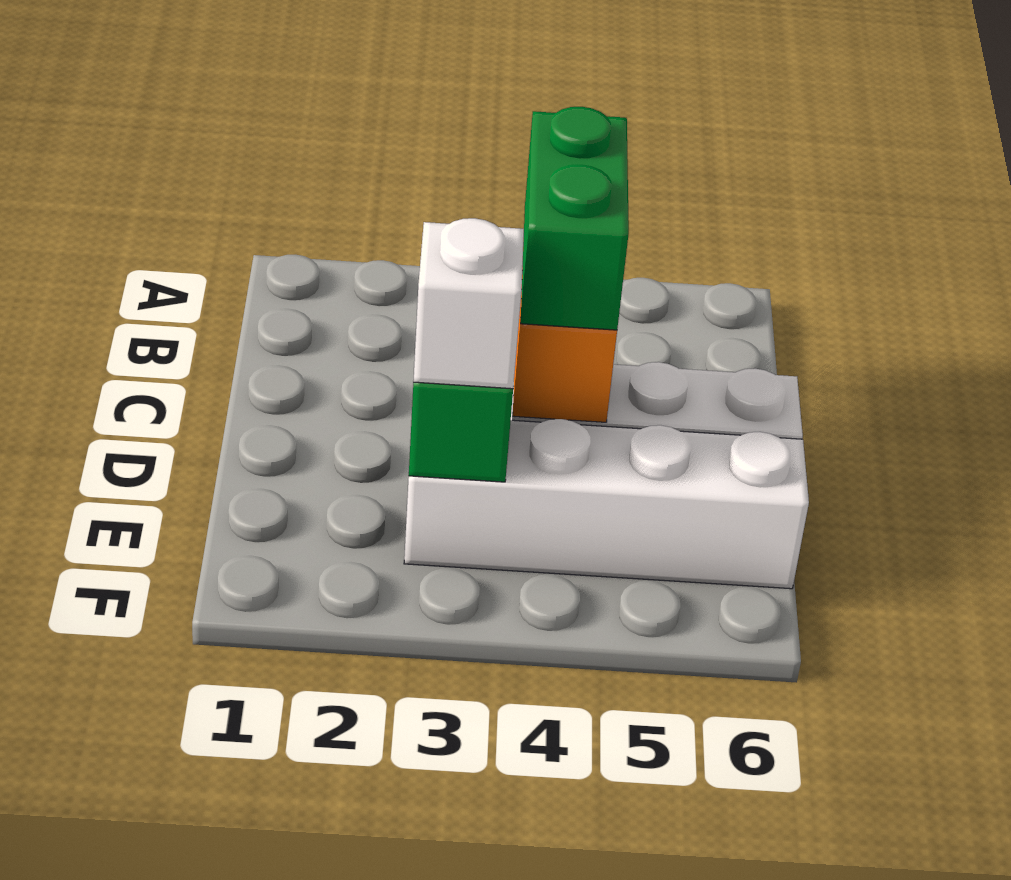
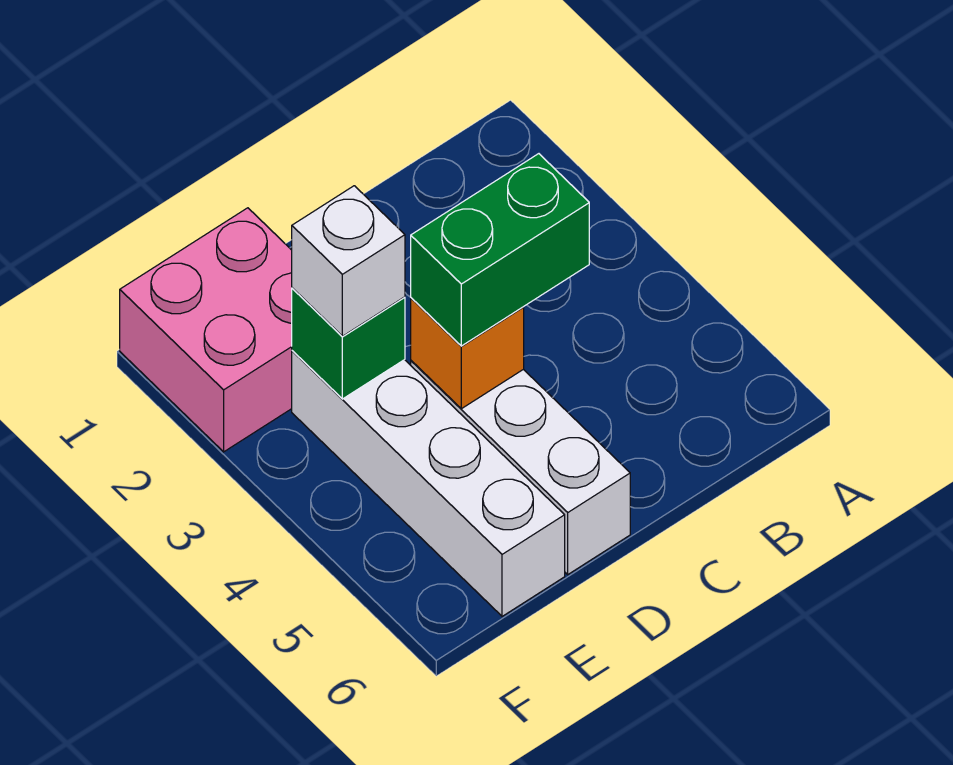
none -> pink 2x2 brick [120,208,292,452]

